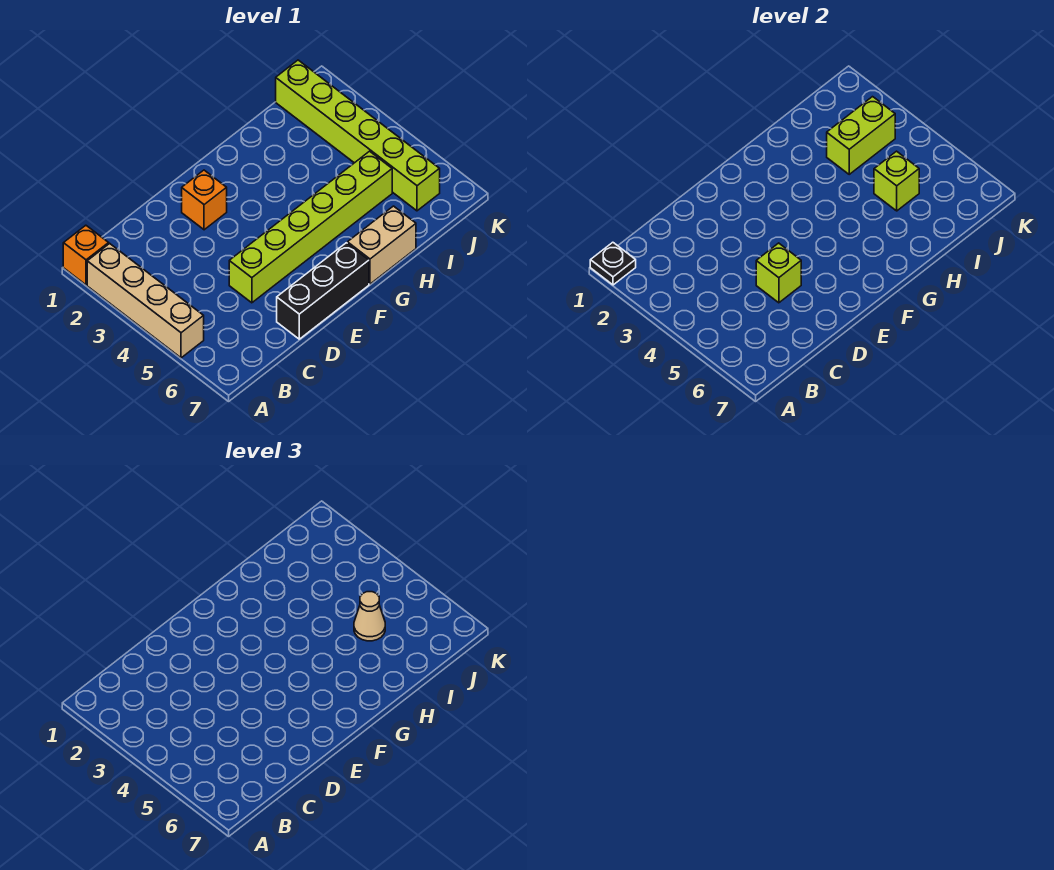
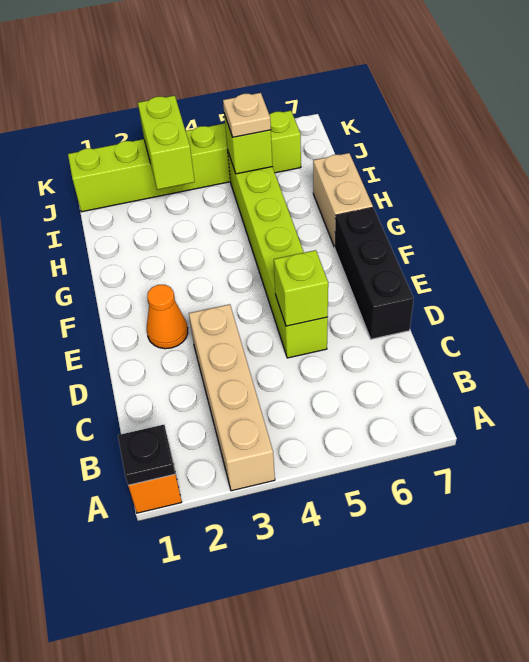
tan 1x4 brick [87,244,204,358] -> tan 1x4 brick turned to [189,304,275,491]
orange 1x1 brick [182,170,227,230] -> orange 1x1 cone [147,285,188,349]
tan 1x1 cone [354,592,385,641] -> tan 1x1 plate [223,93,271,137]

